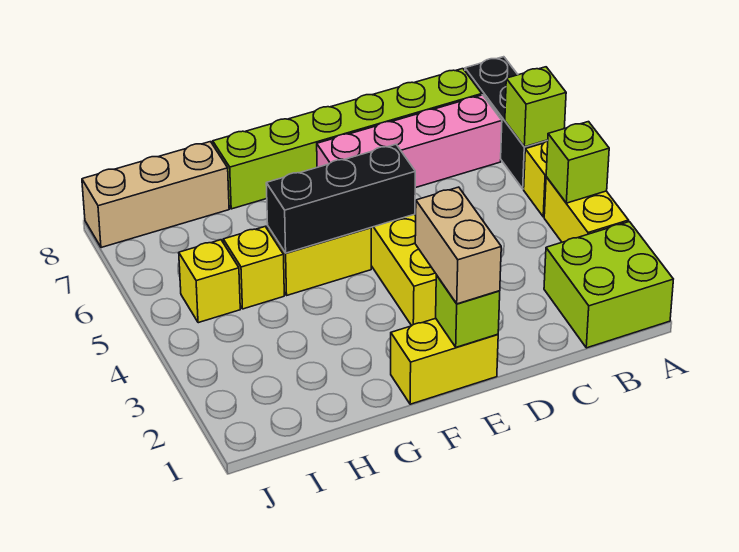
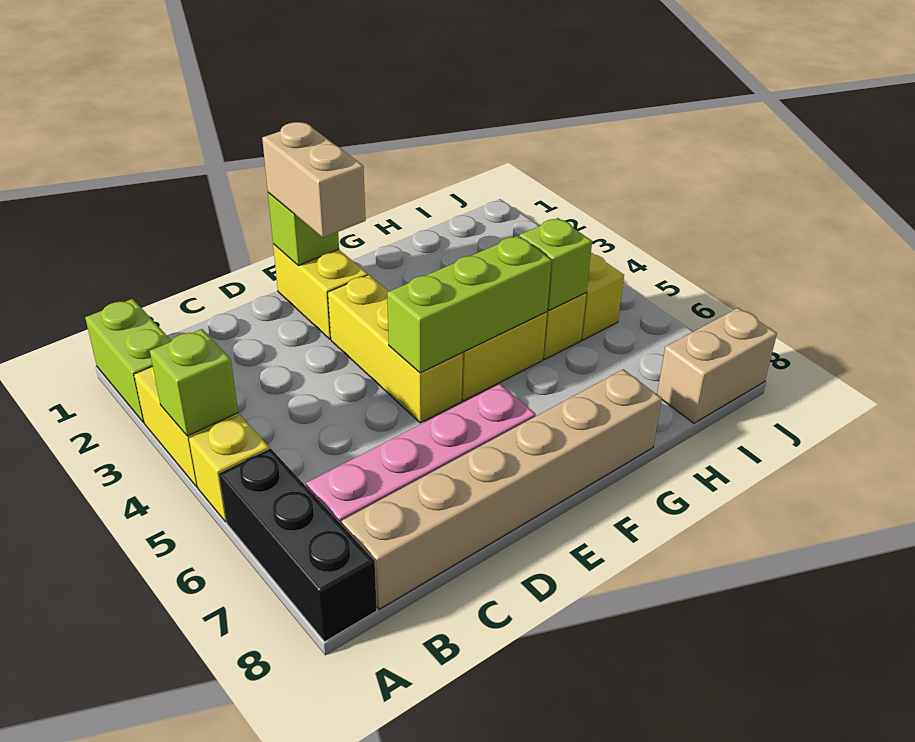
lime 2x2 brick [544,222,673,348] -> lime 1x2 brick [85,299,171,422]
lime 1x1 brick [505,67,566,147] -> lime 1x1 brick moved to [519,218,592,310]
lime 1x6 brick [213,69,482,209] -> tan 1x6 brick [342,369,662,609]
yellow 1x2 brick [391,318,498,404] -> yellow 1x2 brick turned to [273,244,368,339]
black 1x3 brick [266,144,415,253] -> lime 1x3 brick [387,236,551,373]
tan 1x3 brick [82,142,229,248] -> tan 1x2 brick [657,308,777,423]

